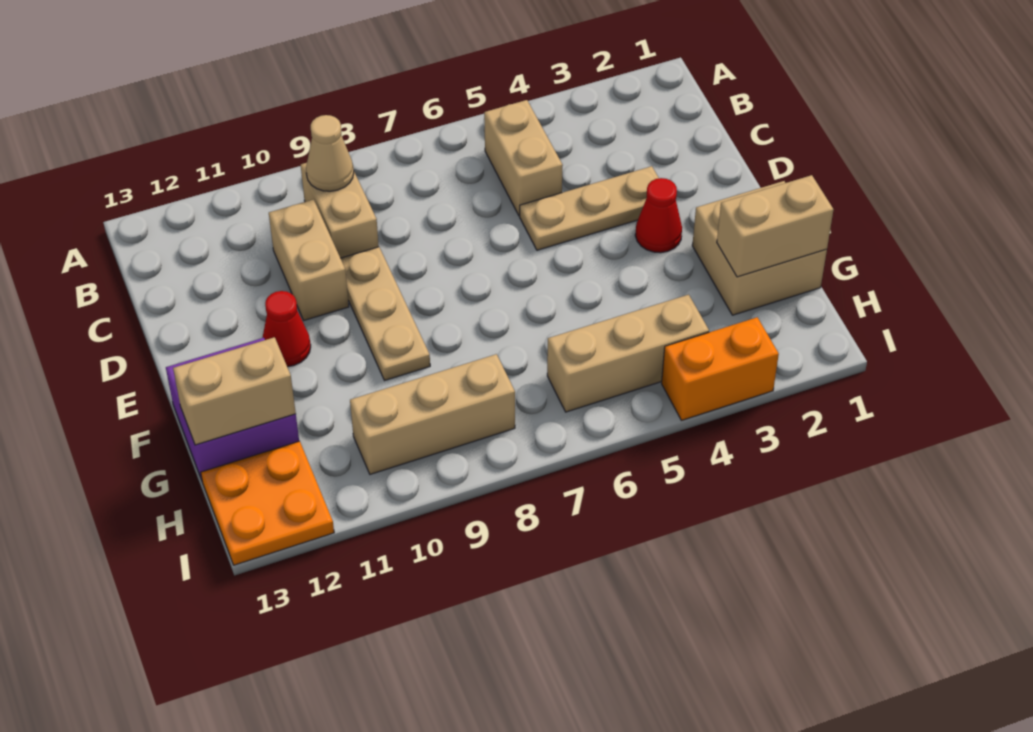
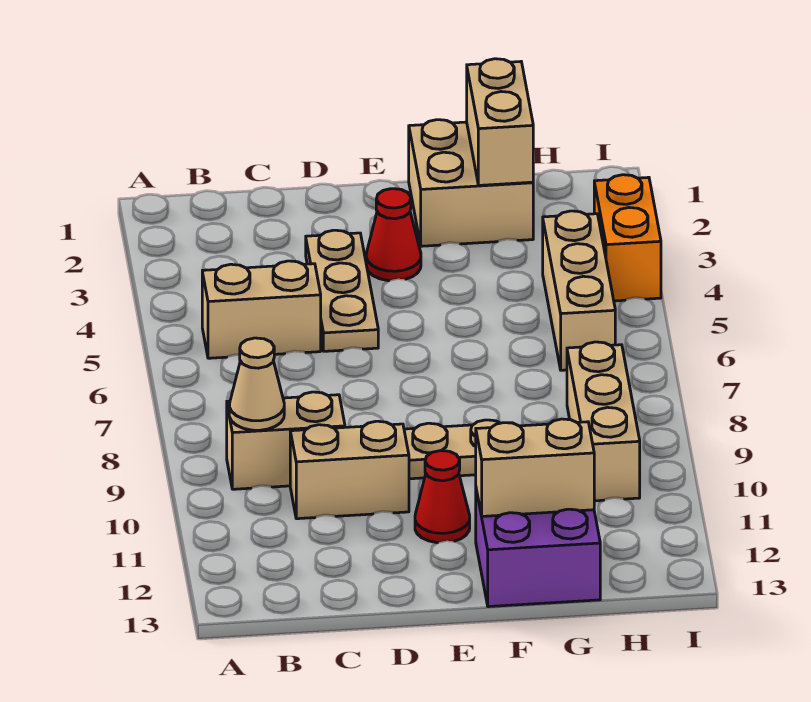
tan 1x2 brick [173,337,296,445] -> tan 1x2 brick turned to [476,419,594,516]
orange 2x2 plate [201,441,334,565] -> none

